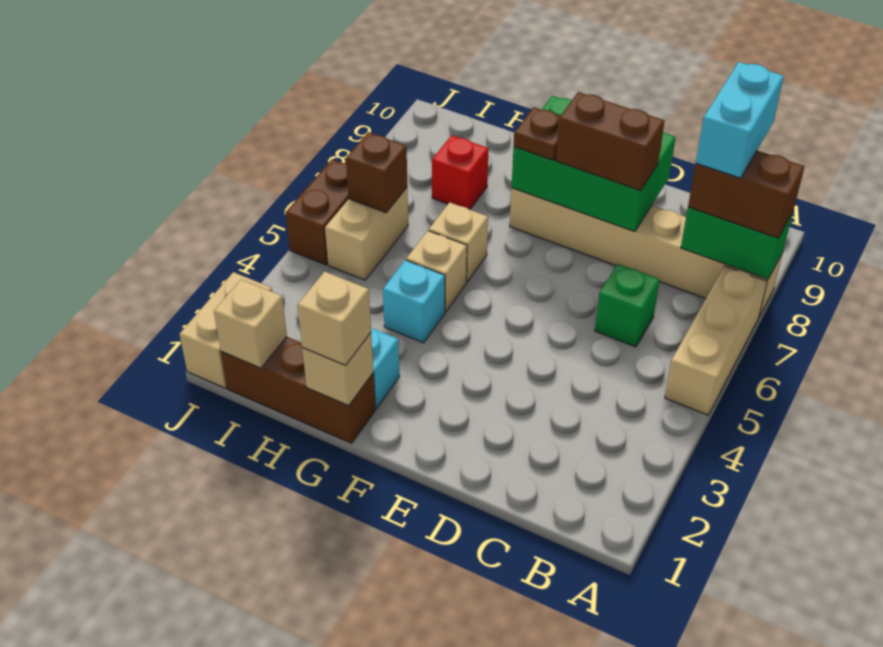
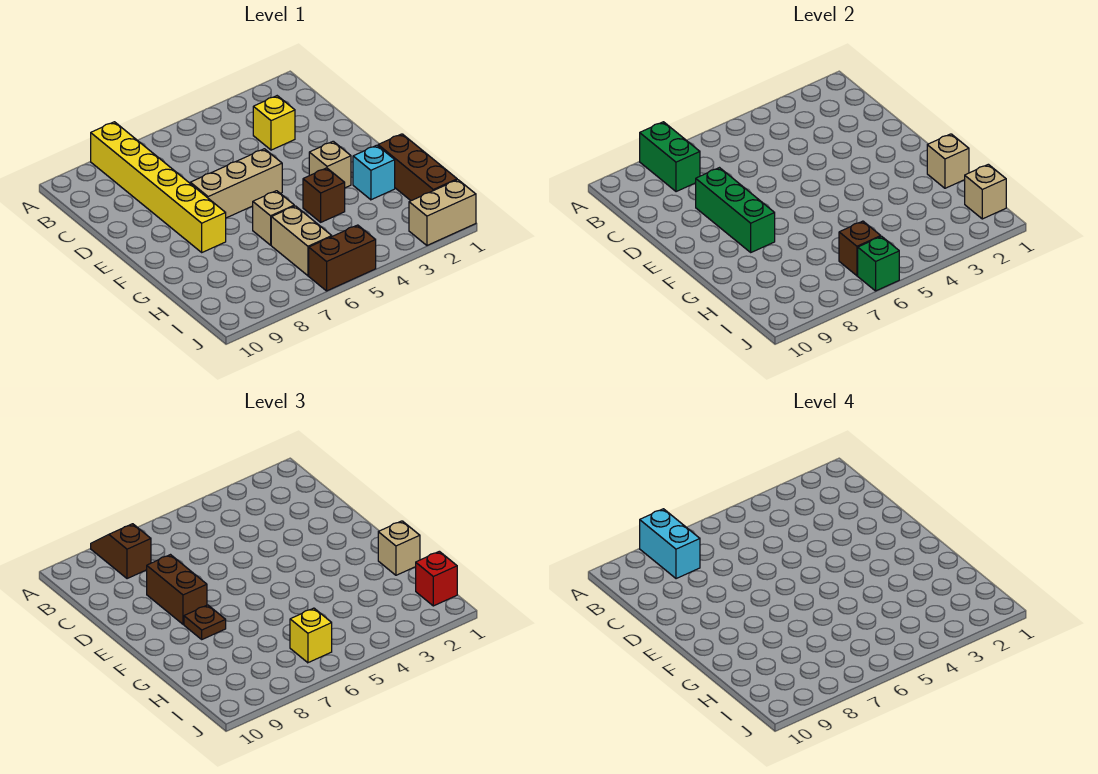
tan 1x3 brick [665,266,767,415] -> tan 1x3 brick moved to [190,149,282,218]
tan 1x6 brick [510,188,783,316] -> yellow 1x6 brick [91,122,226,252]
brown 1x2 brick [688,151,805,238] -> brown 1x2 slope [91,524,151,579]
cyan 1x2 brick [696,62,784,178] -> cyan 1x2 brick turned to [640,509,700,579]
none -> yellow 1x1 brick [253,96,295,150]
green 1x1 brick [595,264,660,347] -> green 1x1 brick moved to [858,236,899,291]
green 2x3 brick [512,96,676,232] -> green 1x3 brick [696,168,775,252]
cyan 1x1 brick [383,260,445,343] -> brown 1x1 brick [303,168,345,222]
tan 1x1 brick [406,231,467,312] -> tan 1x1 brick moved to [309,141,351,188]
red 1x1 brick [432,135,489,210] -> red 1x1 brick moved to [416,551,457,606]
tan 1x2 brick [325,187,408,280] -> tan 1x2 brick turned to [271,206,332,276]
none -> yellow 1x1 brick [290,608,332,663]

